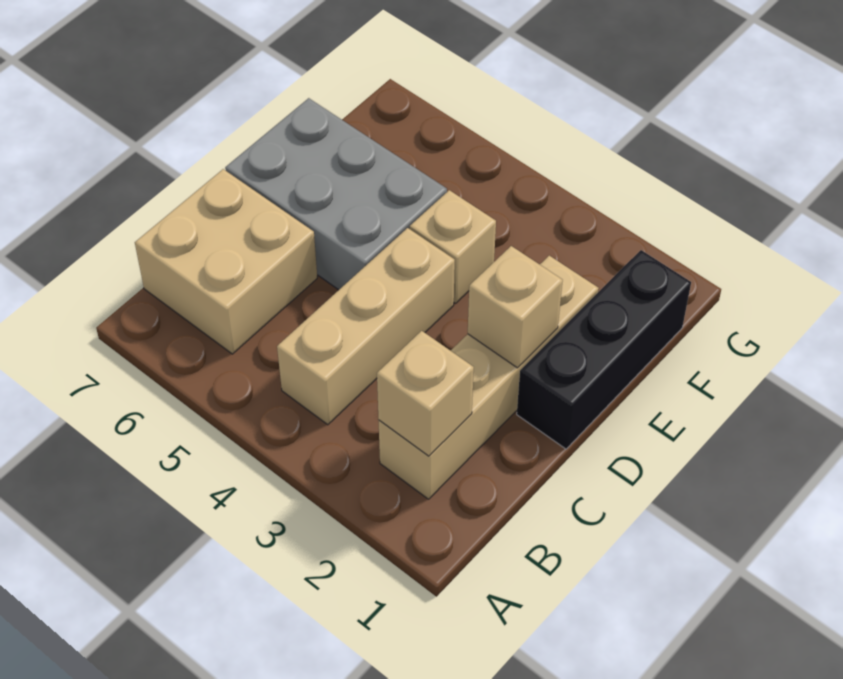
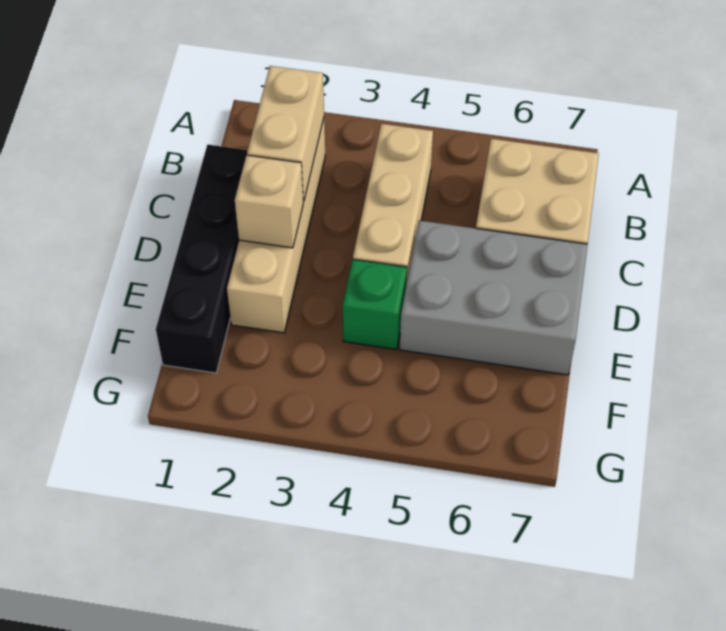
tan 1x1 brick [377,331,474,456] -> tan 1x2 brick [247,66,324,201]
black 1x3 brick [517,250,691,449] -> black 1x4 brick [156,145,248,373]
tan 1x1 brick [410,190,496,303] -> green 1x1 brick [343,259,407,350]

